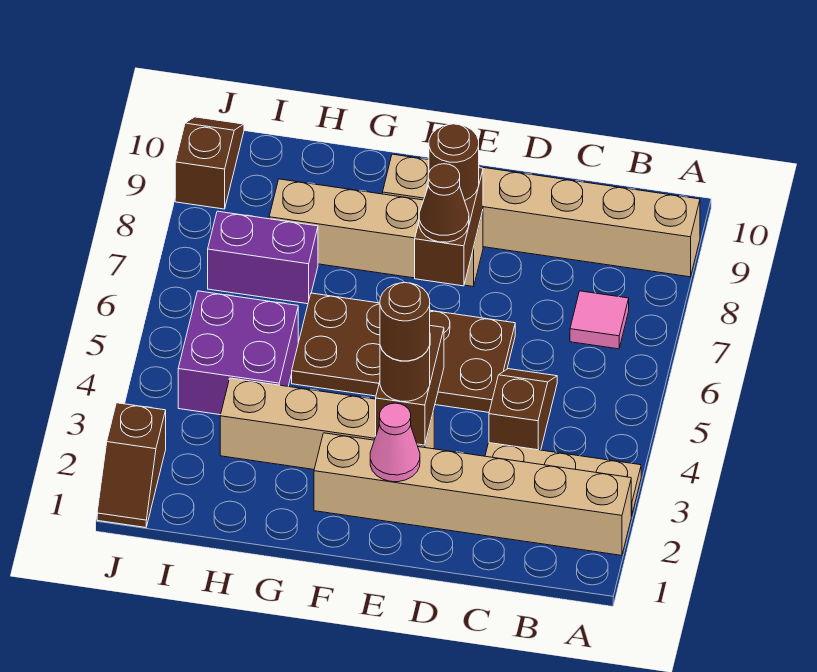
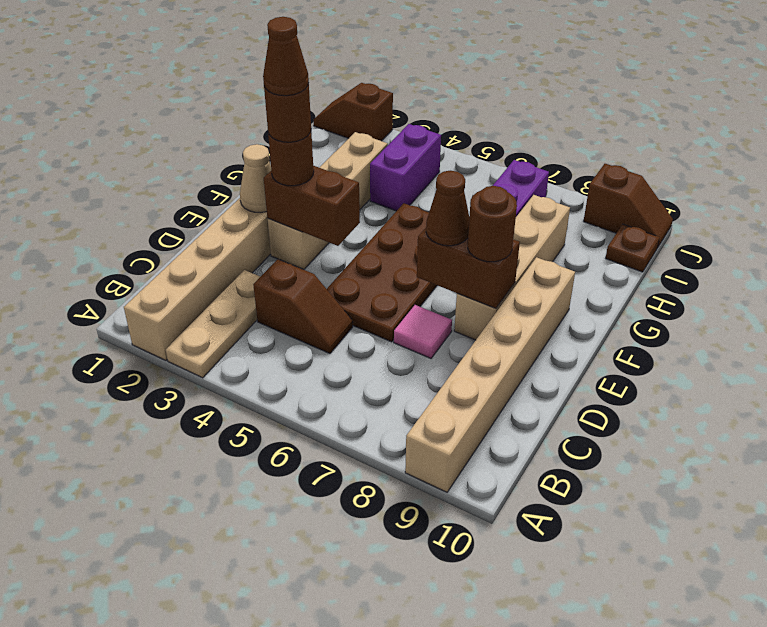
pink 1x1 tile [570,291,629,349] -> pink 1x1 tile moved to [394,305,452,358]
pink 1x1 cone [370,403,420,482] -> tan 1x1 cone [240,144,271,212]
none -> brown 1x1 cone [263,17,309,96]
purple 2x2 brick [178,291,298,415] -> purple 1x2 brick [370,124,441,211]
none -> brown 1x1 plate [606,224,660,272]

